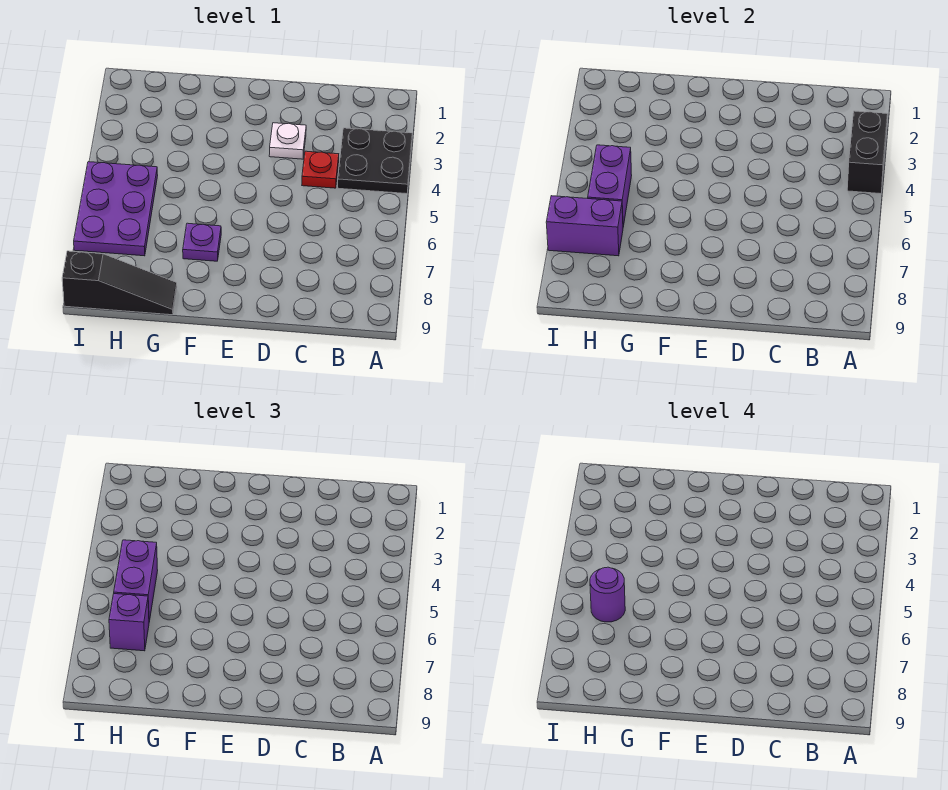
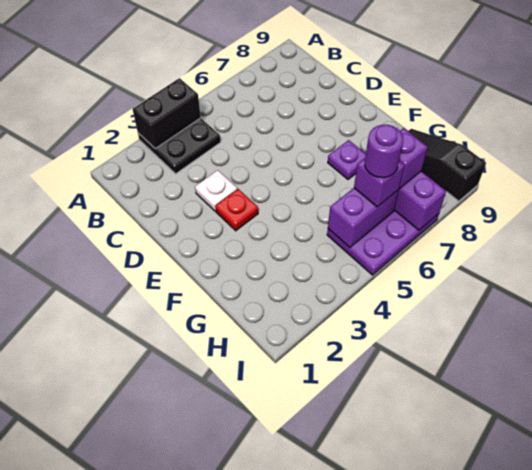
red 1x1 plate [302,151,339,188] -> red 1x1 plate moved to [215,189,258,231]
purple 1x2 brick [114,540,158,622] -> purple 1x1 brick [354,158,404,207]

